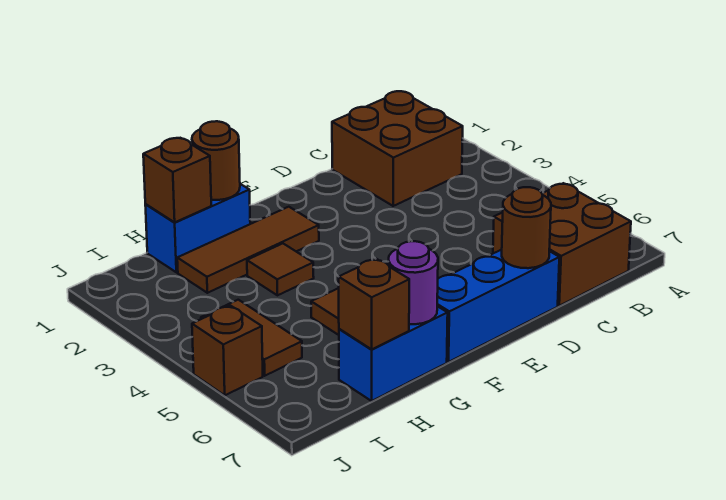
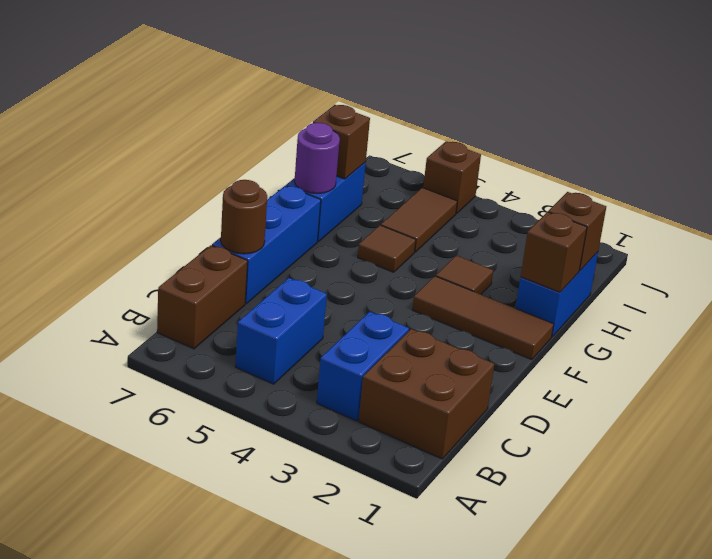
none -> blue 1x2 brick [317,312,409,421]
none -> blue 1x2 brick [235,278,327,384]
brown 2x2 brick [493,183,631,306] -> brown 1x2 brick [157,245,248,349]
brown 1x3 tile [177,207,319,293] -> brown 1x3 tile turned to [412,276,554,360]
brown 1x1 round brick [192,121,240,200] -> brown 1x1 brick [521,212,587,292]
brown 1x2 tile [201,300,302,376] -> brown 1x2 tile turned to [381,188,457,252]

